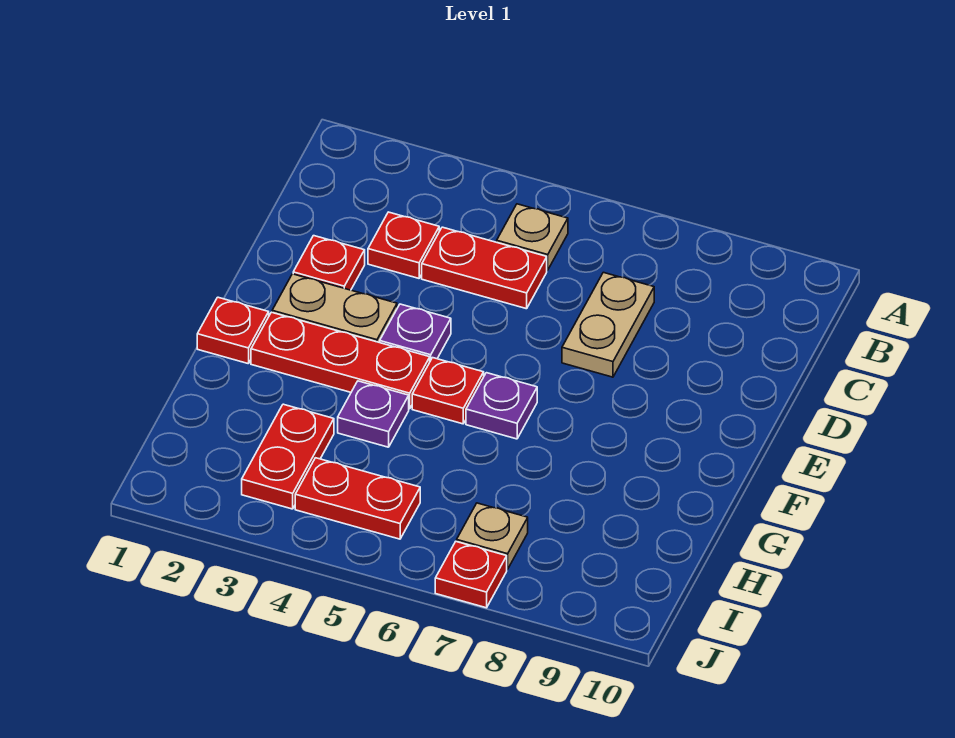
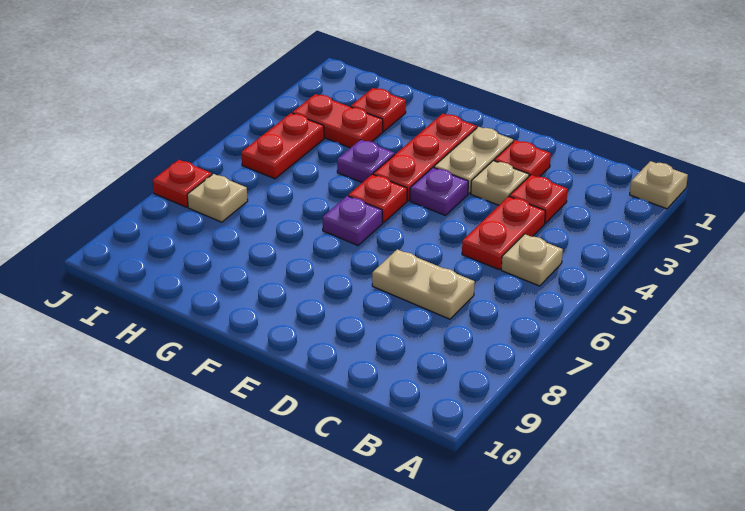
none -> tan 1x1 plate [630,161,688,209]
none -> tan 1x1 plate [471,161,529,205]
red 1x1 plate [197,297,269,364] -> red 1x1 plate moved to [351,88,406,131]

